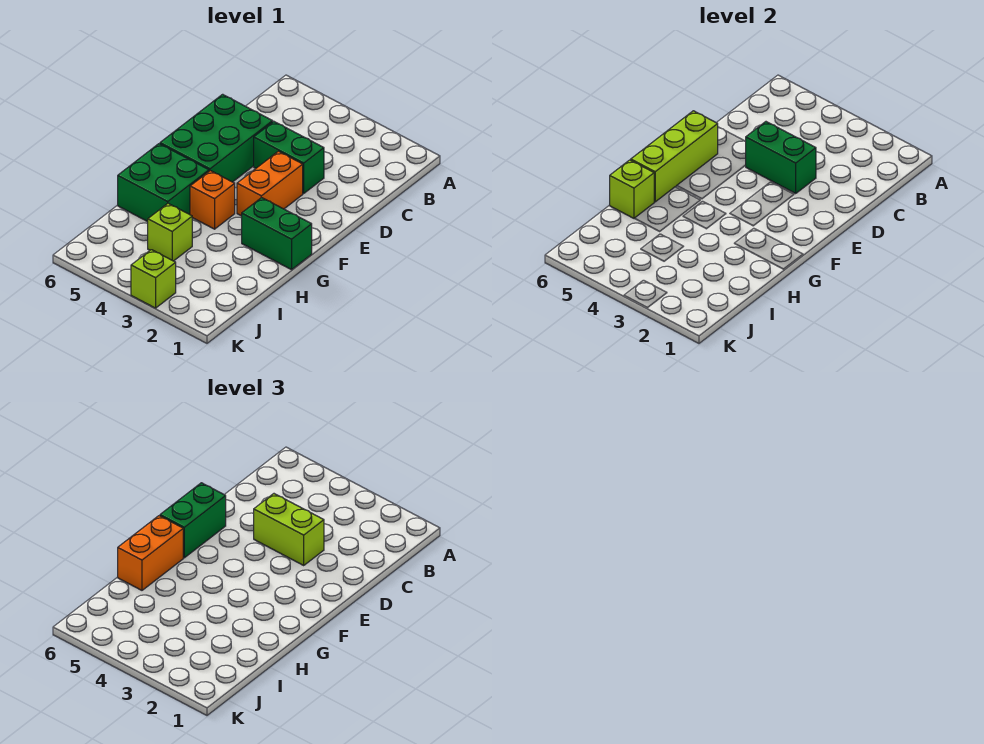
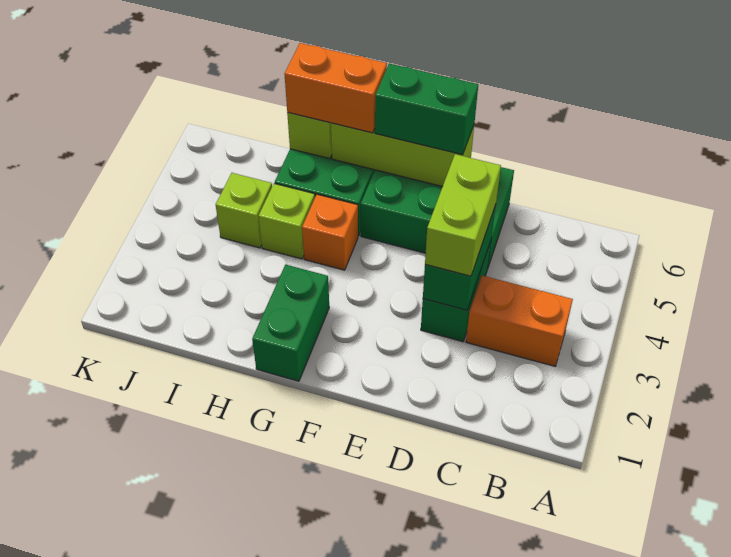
orange 1x2 brick [237,151,303,216] -> orange 1x2 brick moved to [466,276,573,366]
lime 1x1 brick [131,250,176,308] -> lime 1x1 brick moved to [259,183,315,259]

